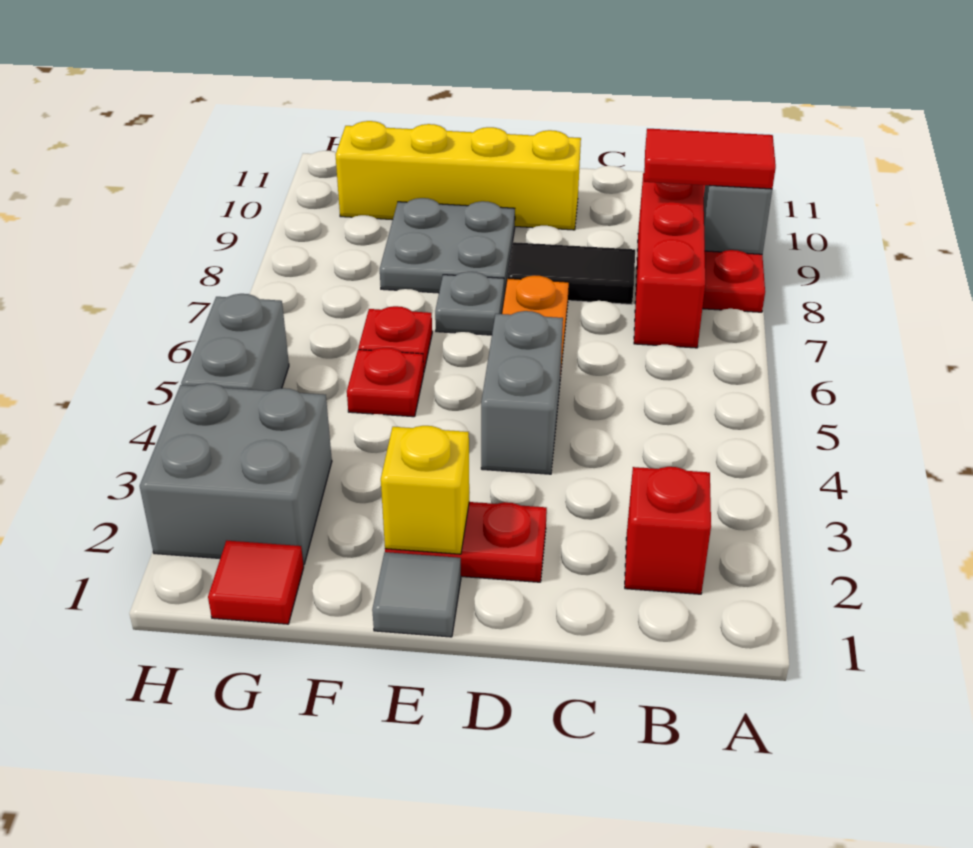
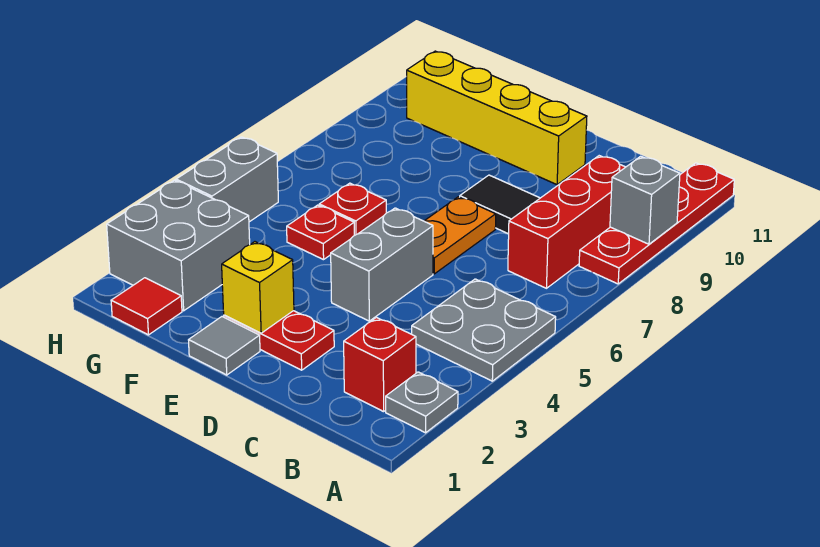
red 1x2 tile [644,129,776,189] -> none
grey 1x1 plate [435,272,504,335] -> grey 1x1 plate moved to [386,372,458,433]
grey 2x2 plate [380,198,515,294] -> grey 2x2 plate moved to [412,279,556,381]

